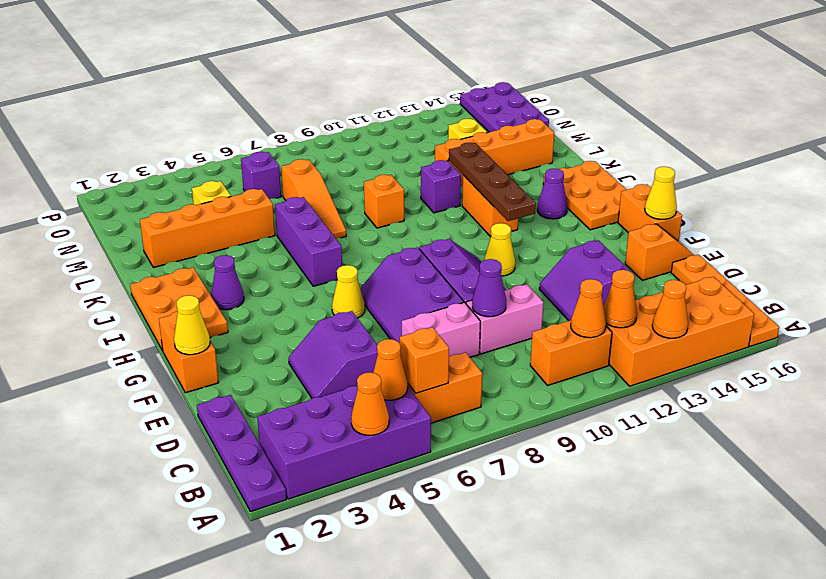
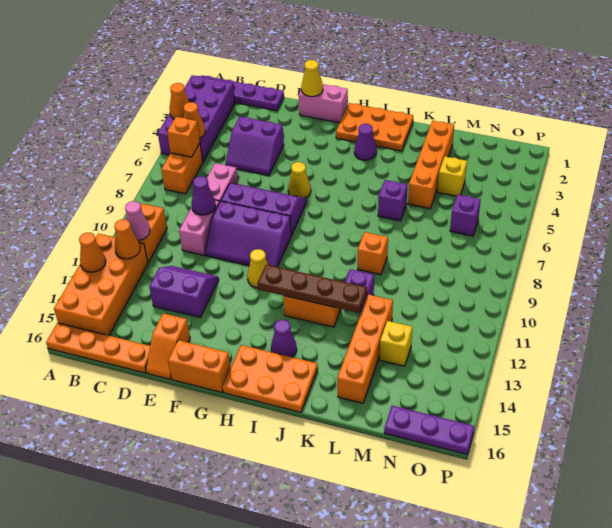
orange 1x1 cone [571,279,606,338] -> pink 1x1 cone [125,201,150,240]
purple 2x2 slope [289,311,378,398] -> purple 2x2 slope turned to [226,117,284,176]
orange 1x2 brick [159,311,219,393] -> pink 1x2 brick [299,84,348,123]
yellow 1x1 cone [645,167,677,219] -> none
purple 1x3 brick [275,197,342,286] -> purple 1x1 brick [378,180,408,221]
orange 1x3 slope [281,159,346,238] -> none
purple 2x3 plate [460,82,549,132] -> purple 1x3 plate [384,406,474,454]

